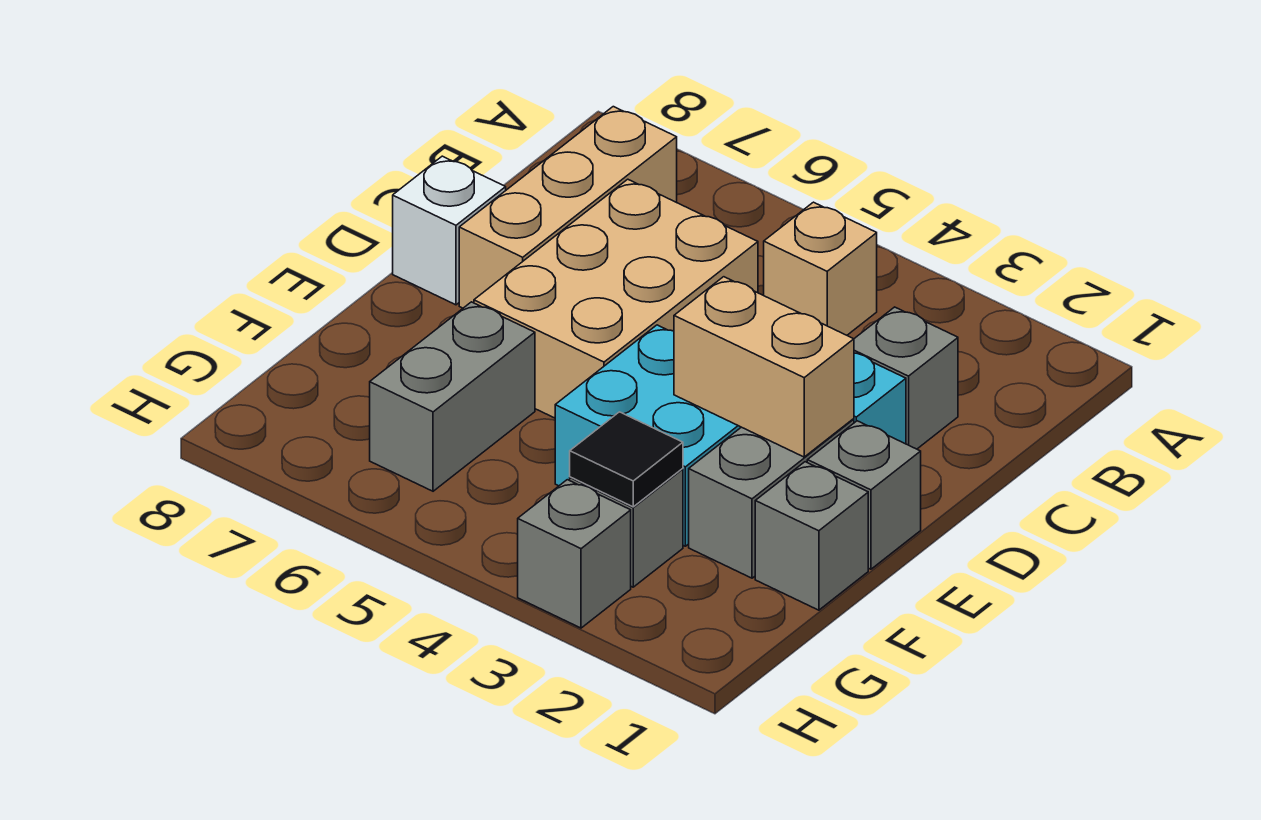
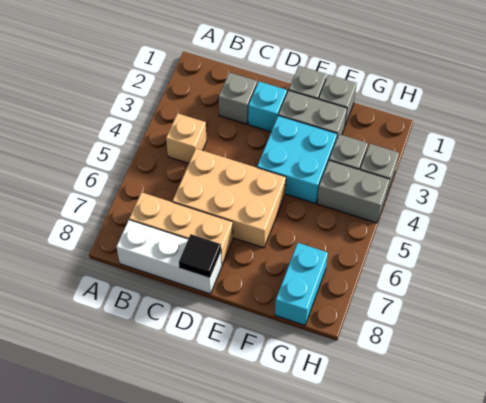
white 1x1 brick [393,156,506,305] -> white 1x3 brick [117,220,222,294]
tan 1x2 brick [674,277,854,457] -> none
grey 1x2 brick [370,302,535,491] -> grey 1x2 brick moved to [317,160,390,223]
black 1x1 tile [570,412,683,507] -> black 1x1 tile moved to [179,234,221,277]
none -> cyan 1x2 brick [275,243,328,325]

